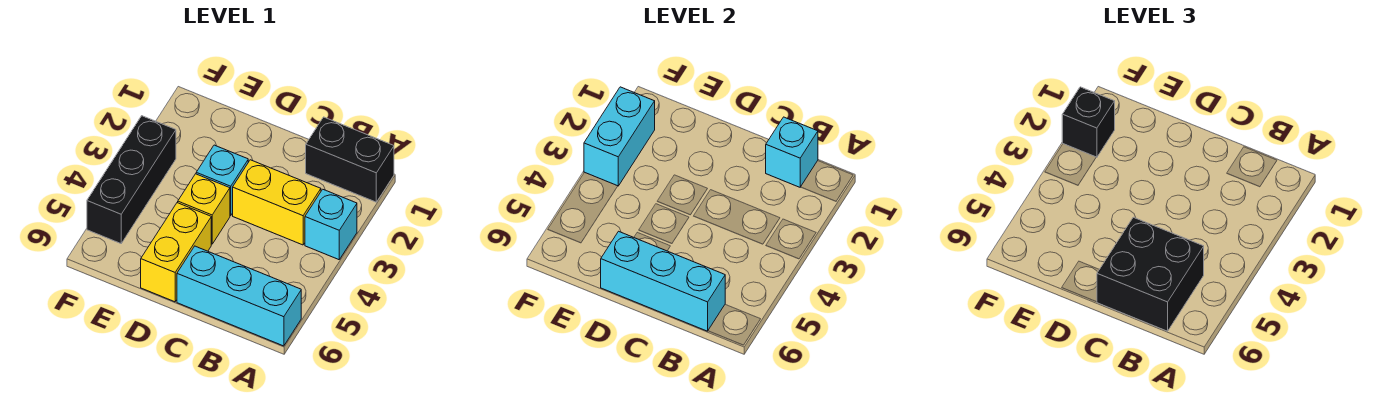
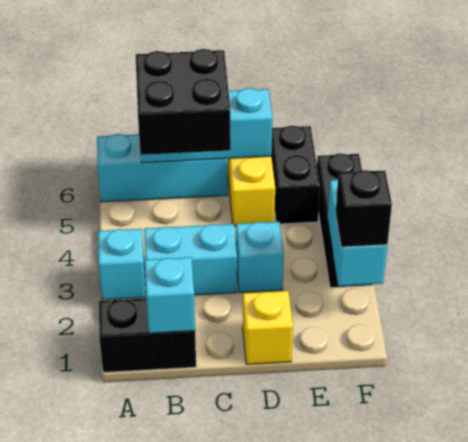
yellow 1x2 brick [233,160,321,245] -> cyan 1x2 brick [144,224,237,295]
yellow 1x1 brick [178,174,230,244] -> yellow 1x1 brick moved to [243,291,293,364]
none -> black 1x2 brick [271,126,320,224]

